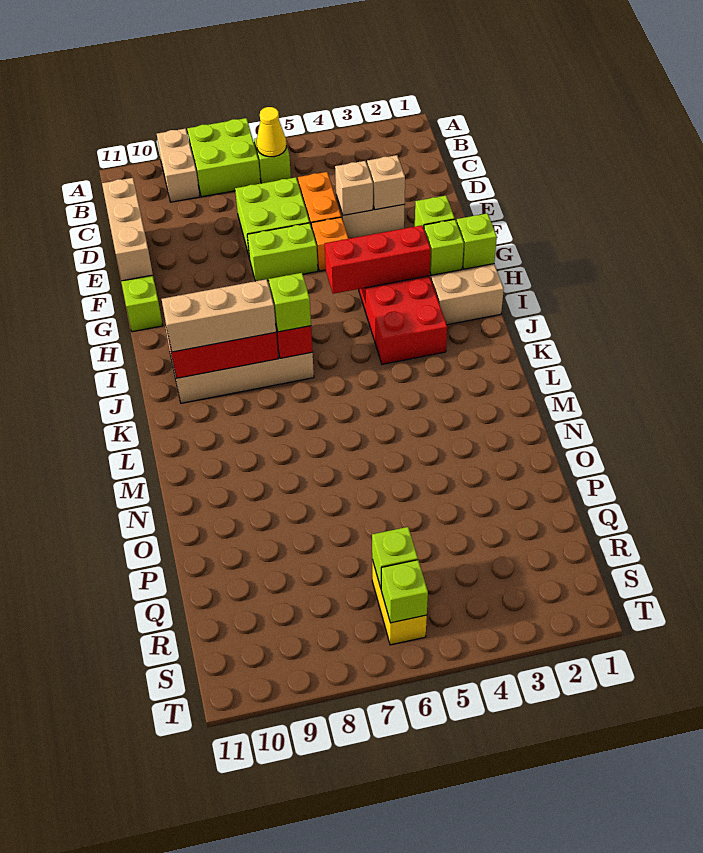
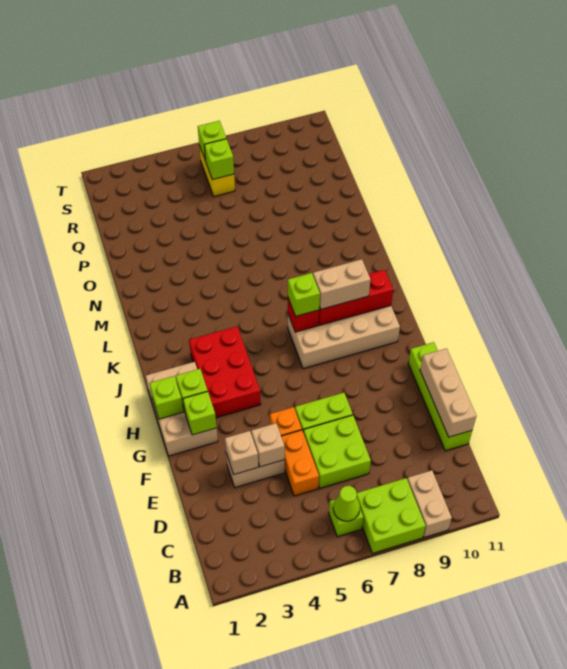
yellow 1x1 cone [256,107,286,157] -> lime 1x1 cone [333,486,360,521]
red 1x3 brick [325,225,431,294] -> none
tan 1x3 brick [162,279,276,352] -> tan 1x2 brick [313,259,371,309]

